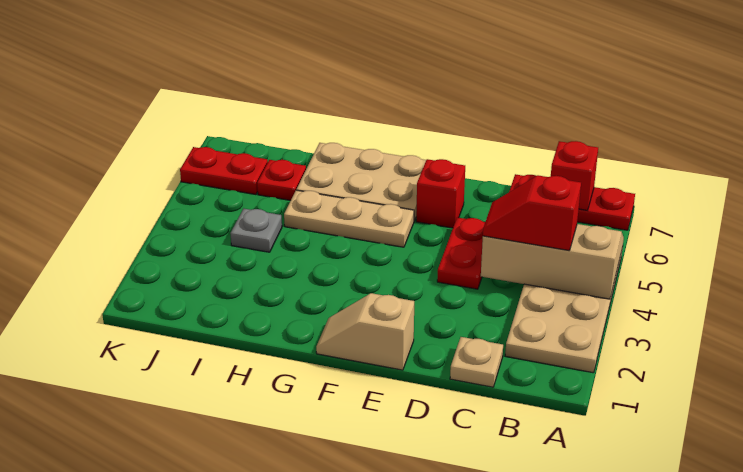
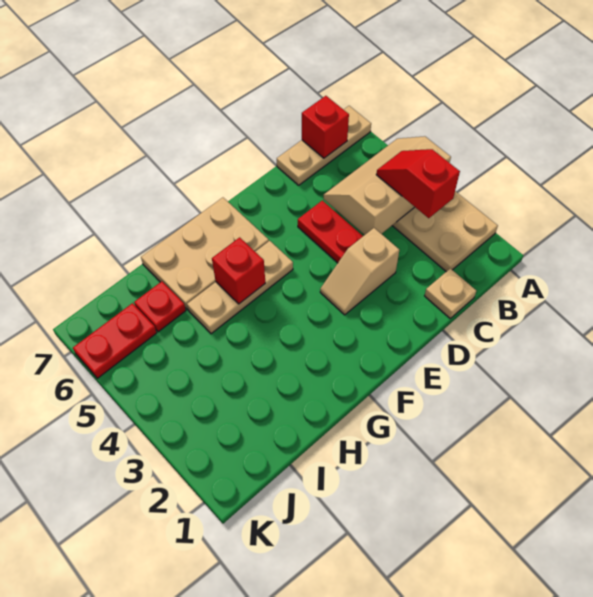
red 1x3 plate [509,174,635,230] -> tan 1x3 plate [277,106,371,185]
red 1x2 slope [483,175,581,250] -> red 1x2 slope turned to [376,149,460,218]
tan 1x2 slope [316,293,414,370] -> tan 1x2 slope moved to [320,228,399,315]
red 1x1 brick [416,159,465,228] -> red 1x1 brick moved to [212,237,265,304]
grey 1x1 plate [230,209,282,252] -> none

